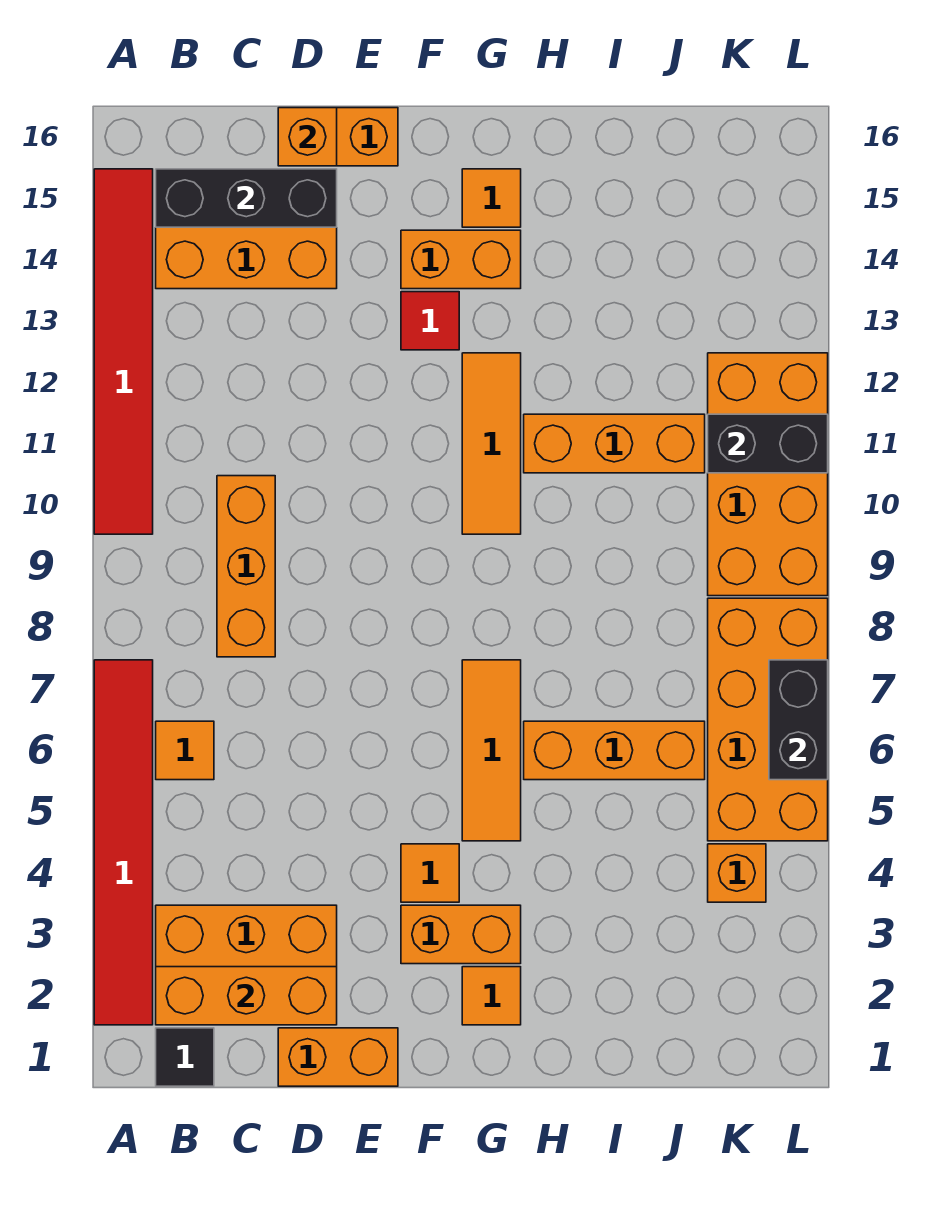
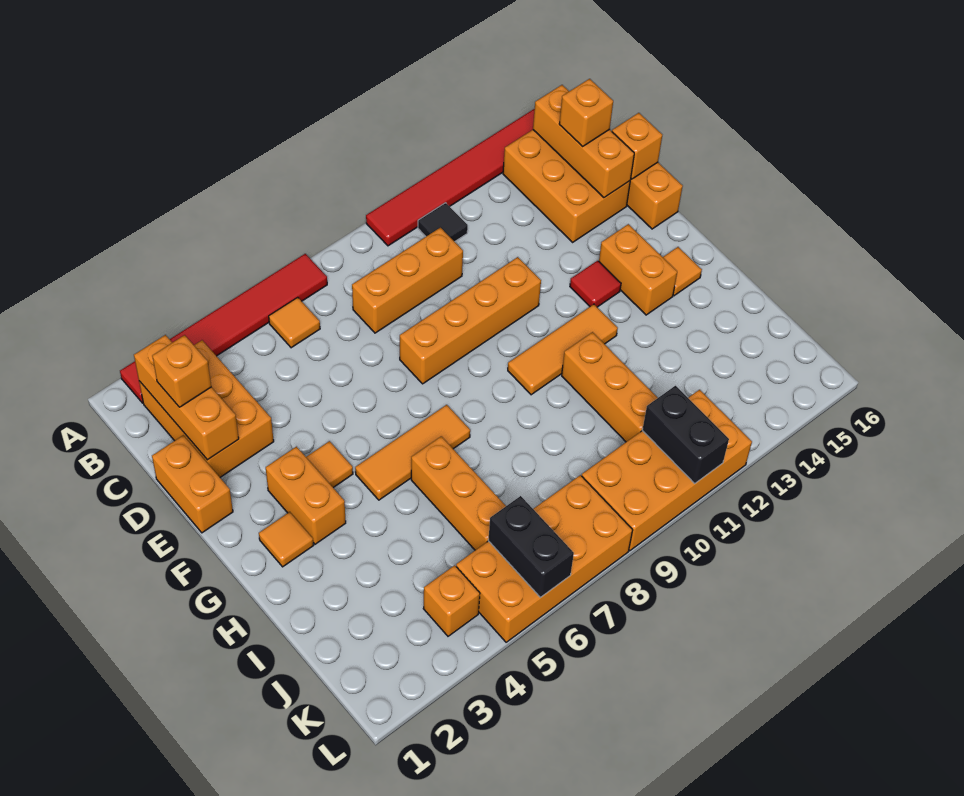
black 1x1 tile [156,1028,214,1086] -> black 1x1 tile moved to [418,203,468,242]
black 1x3 brick [156,169,337,227] -> orange 1x3 brick [533,85,634,198]
none -> orange 1x1 brick [152,335,211,407]
none -> orange 1x1 brick [559,79,613,147]
none -> orange 1x4 brick [400,257,541,384]
black 1x2 brick [769,660,828,780] -> black 1x2 brick turned to [488,496,574,598]

